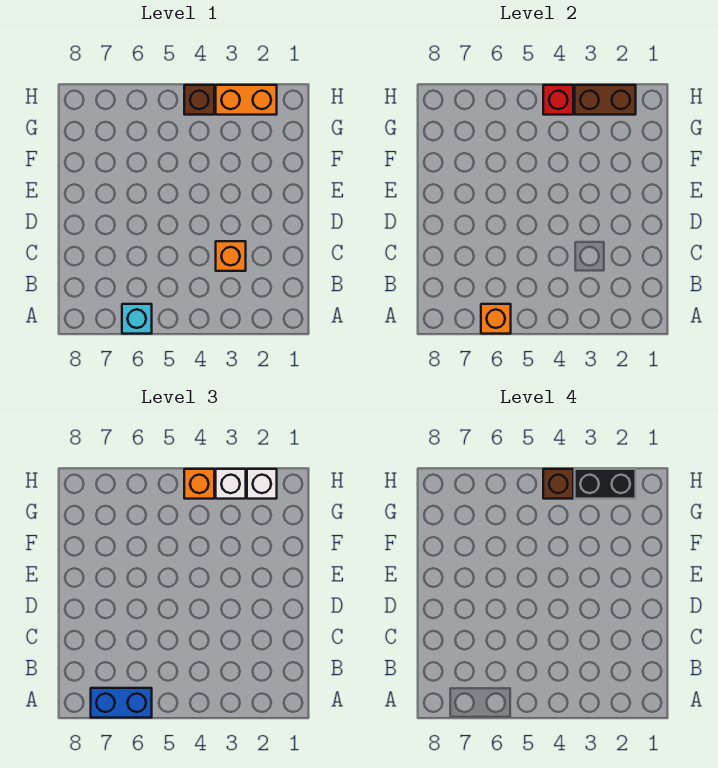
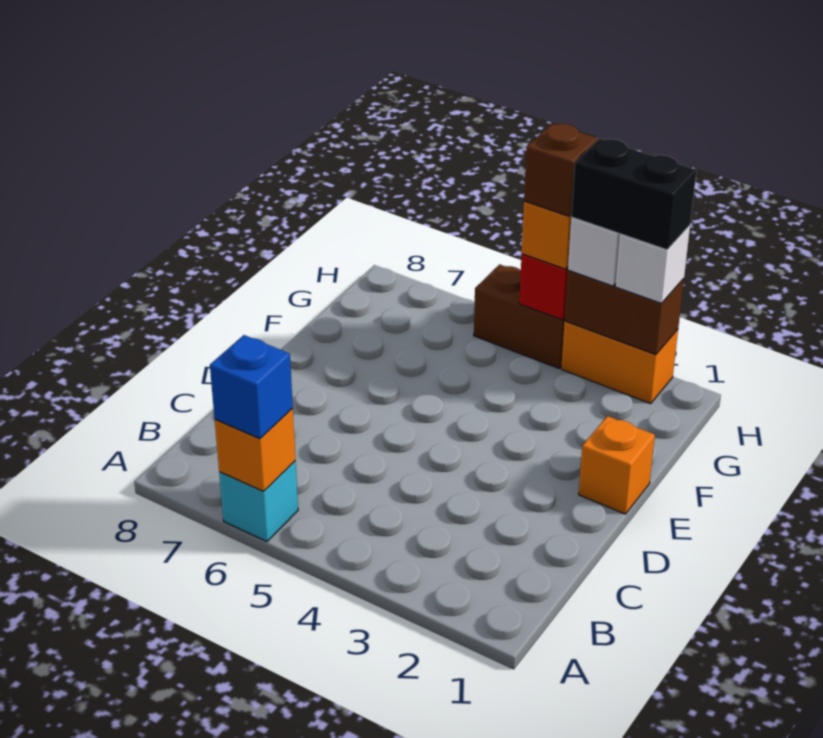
blue 1x2 brick [91,688,152,718] -> blue 1x1 brick [210,335,293,439]
orange 1x1 brick [216,241,246,271] -> orange 1x1 brick moved to [579,416,655,514]
brown 1x1 brick [184,85,214,115] -> brown 1x2 brick [474,264,565,368]

